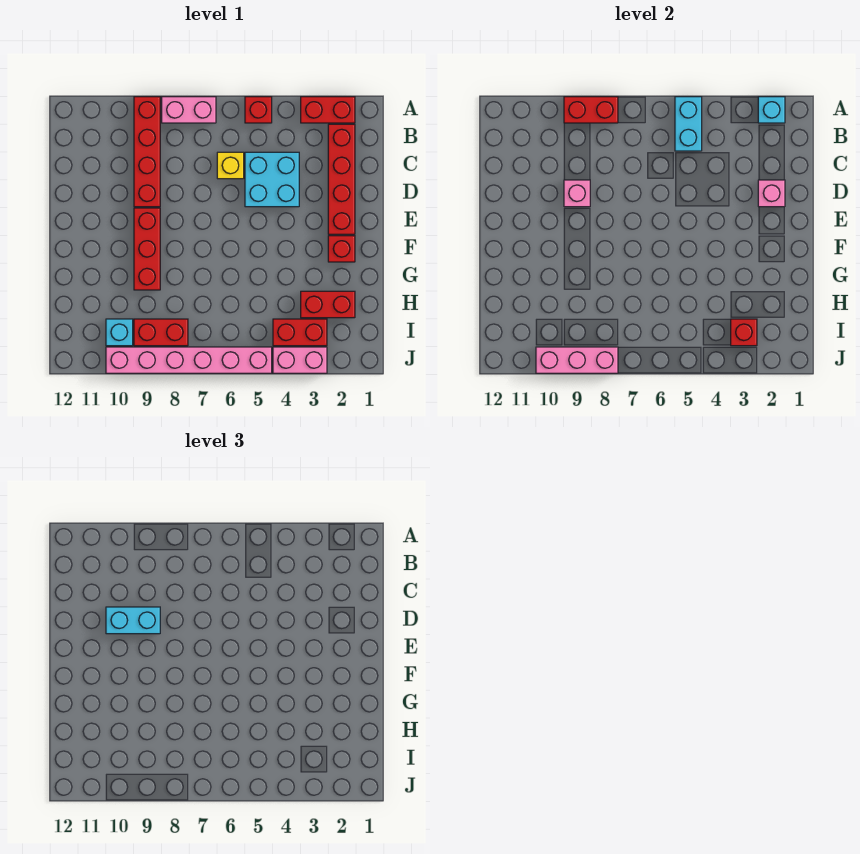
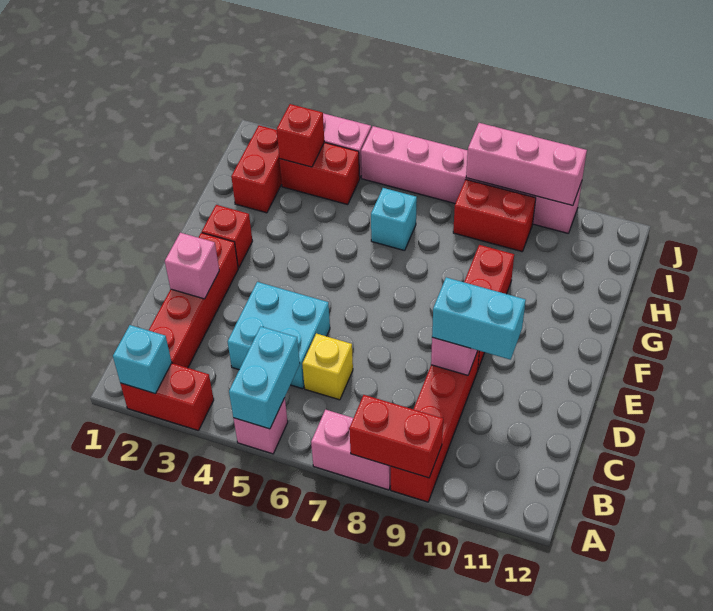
red 1x1 brick [245,97,272,123] -> pink 1x1 brick [233,398,288,454]
red 1x2 brick [301,291,355,318] -> red 1x2 brick turned to [231,125,282,213]
cyan 1x1 brick [106,319,133,346] -> cyan 1x1 brick moved to [371,188,417,251]

